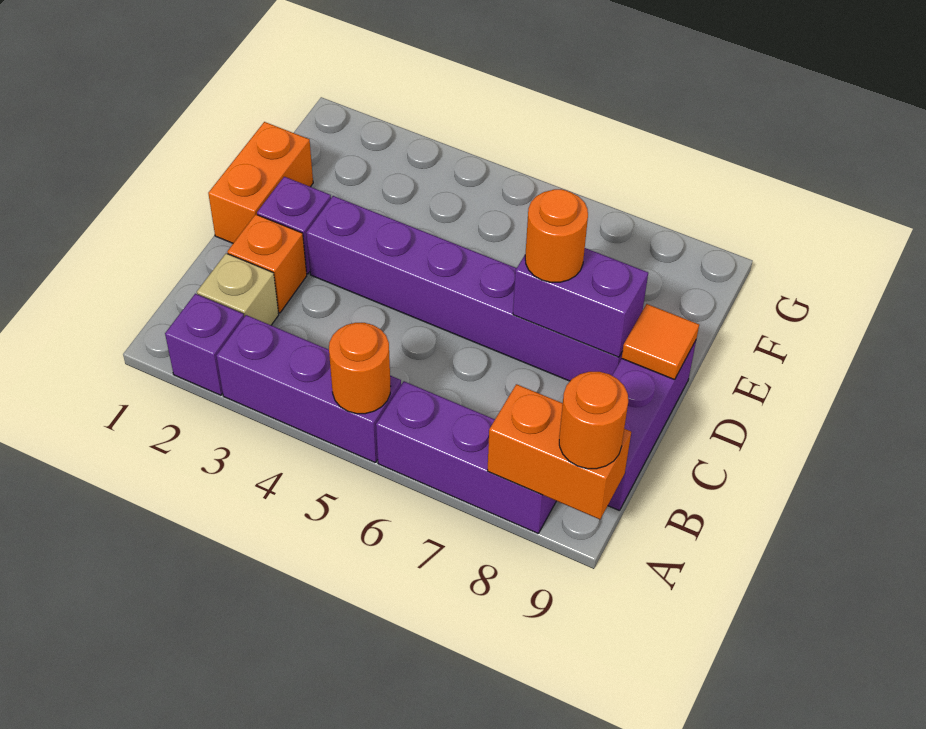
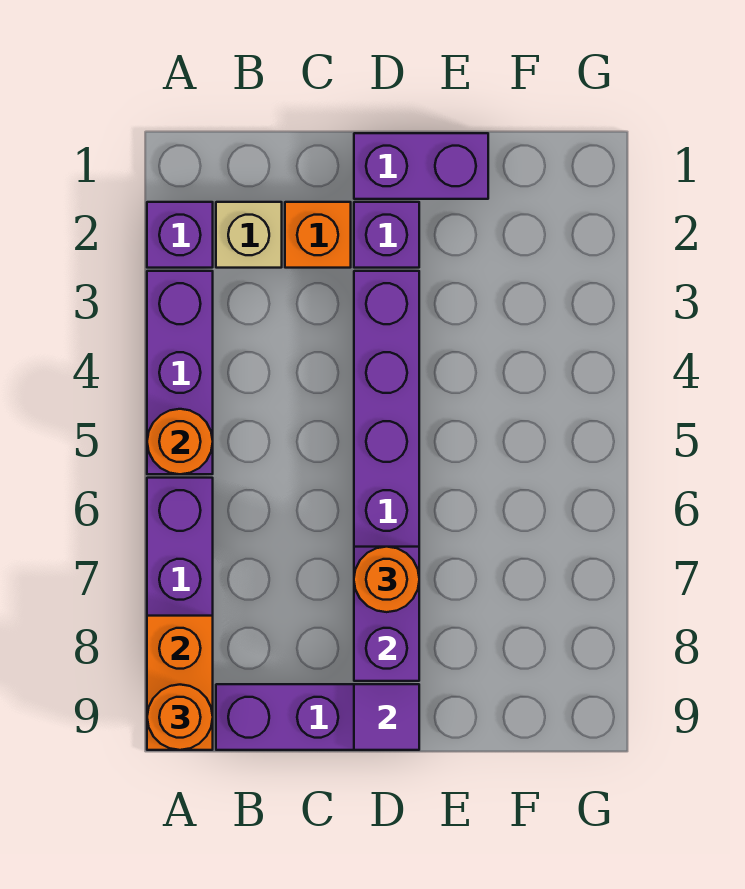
orange 1x2 brick [208,122,313,243] -> purple 1x2 brick [354,133,488,199]
orange 1x1 tile [622,304,699,380] -> purple 1x1 tile [354,684,419,750]

